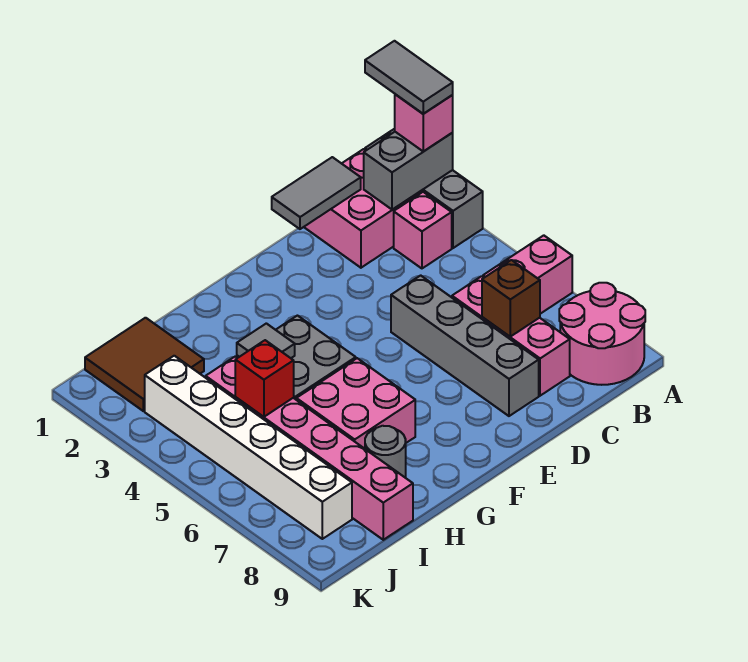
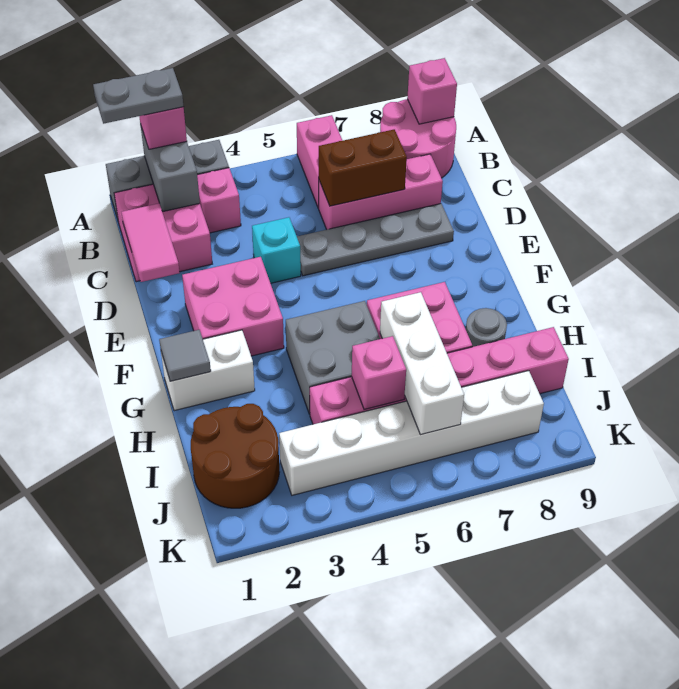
grey 1x2 tile [365,41,453,114] -> grey 1x2 plate [93,68,184,124]
none -> pink 1x1 brick [407,58,457,124]
grey 1x2 tile [272,157,361,229] -> pink 1x2 tile [121,203,180,282]
brown 1x1 brick [482,260,540,337] -> brown 1x2 brick [318,129,407,206]
none -> cyan 1x1 brick [252,217,301,283]
grey 1x4 brick [391,275,539,416] -> grey 1x4 plate [297,204,454,276]
none -> pink 2x2 brick [182,257,284,356]
none -> white 1x2 brick [161,330,255,411]
grey 1x1 tile [237,323,295,358] -> grey 1x1 tile moved to [159,330,211,381]
none -> white 1x3 brick [380,292,464,435]
brown 2x2 tile [85,318,204,411] -> brown 2x2 round brick [191,404,279,508]
red 1x1 brick [235,340,294,417] -> pink 1x1 brick [352,336,406,410]

